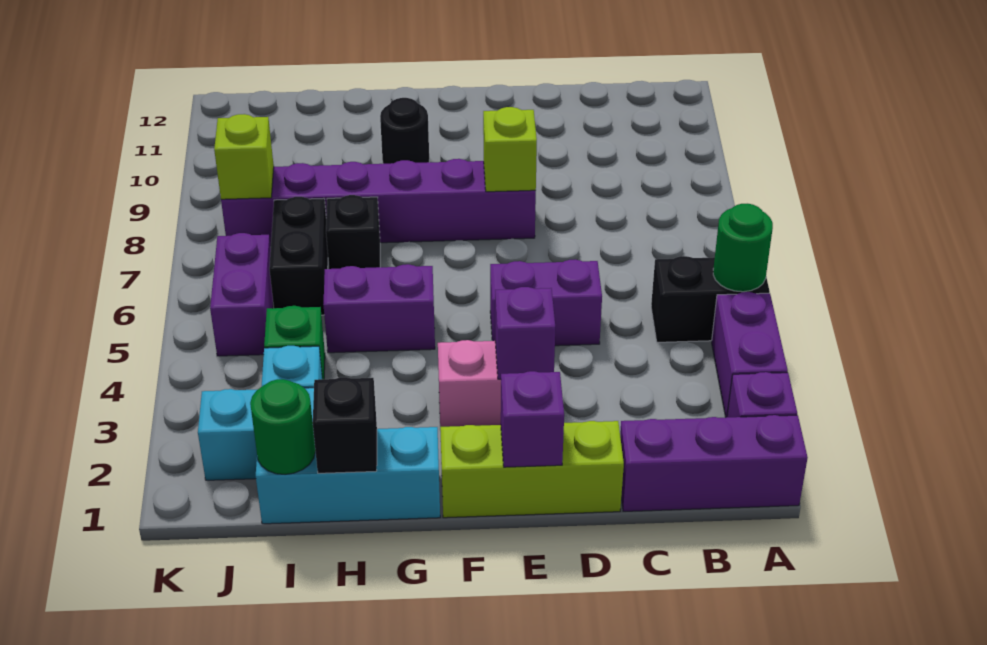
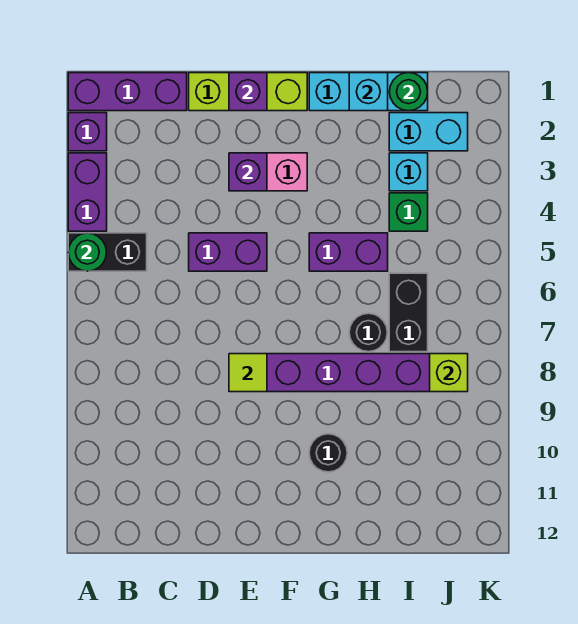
lime 1x1 brick [483,107,537,192] -> lime 1x1 tile [229,354,267,392]
black 1x1 brick [313,377,377,473] -> cyan 1x1 brick [349,73,388,111]
black 1x1 brick [326,195,380,269] -> black 1x1 round brick [349,313,387,352]
purple 1x2 brick [210,233,273,356] -> none

